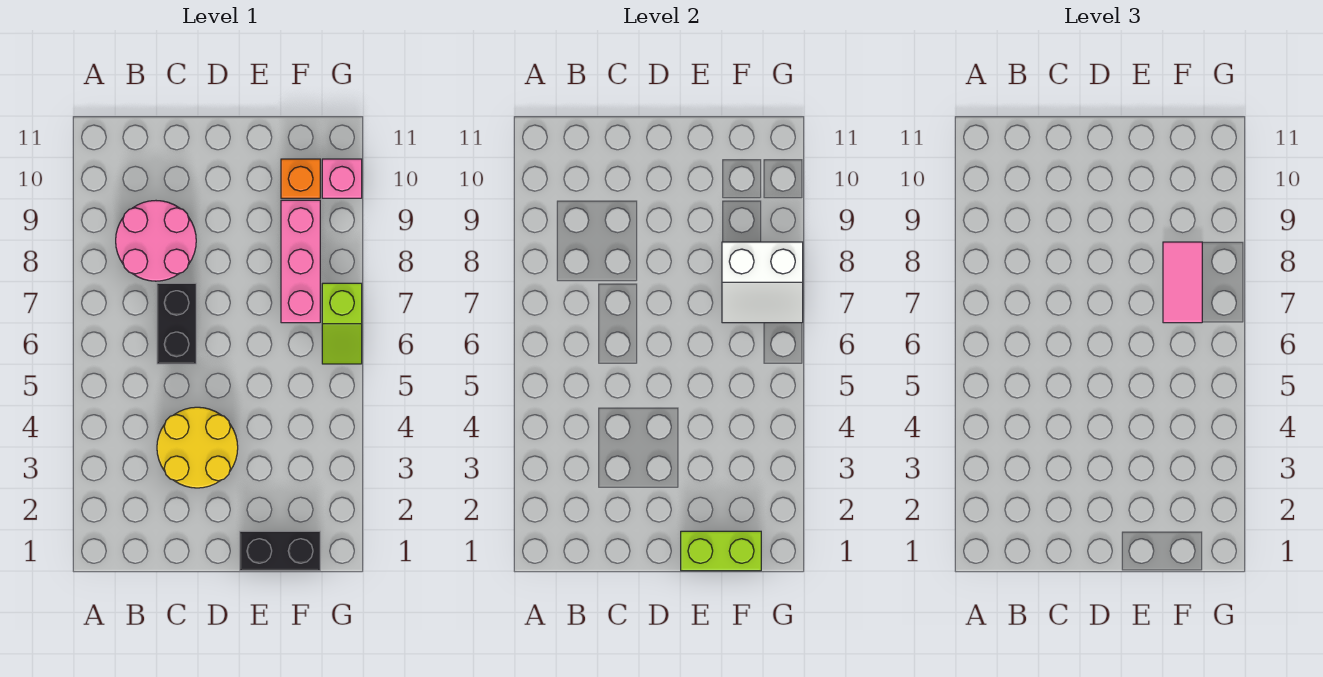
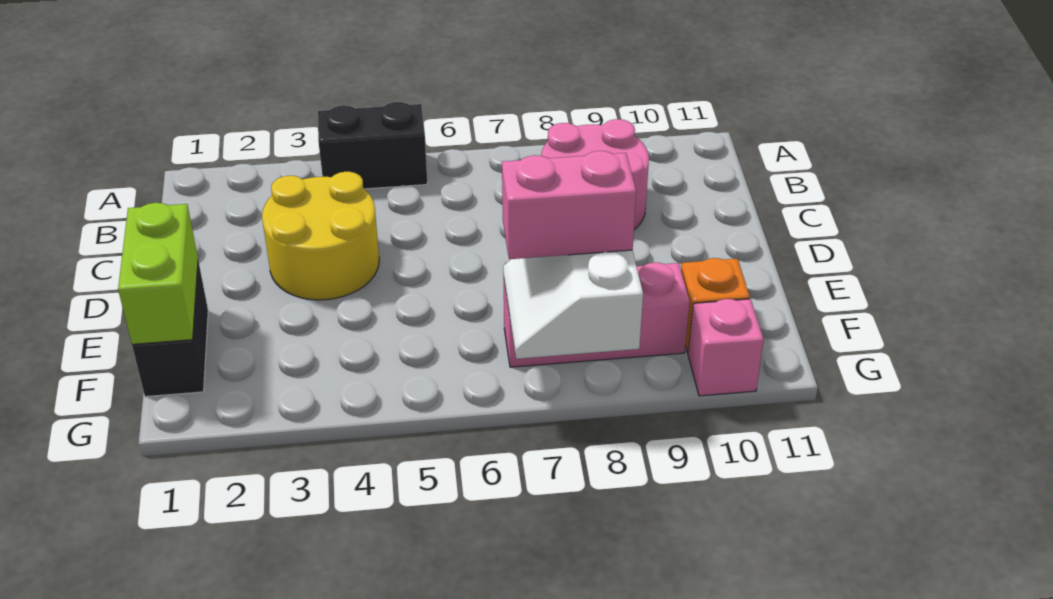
black 1x2 brick [157,283,196,364] -> black 1x2 brick moved to [318,102,428,189]
pink 1x2 tile [1163,242,1202,323] -> pink 1x2 brick [502,151,636,259]
lime 1x2 slope [322,283,362,364] -> none

